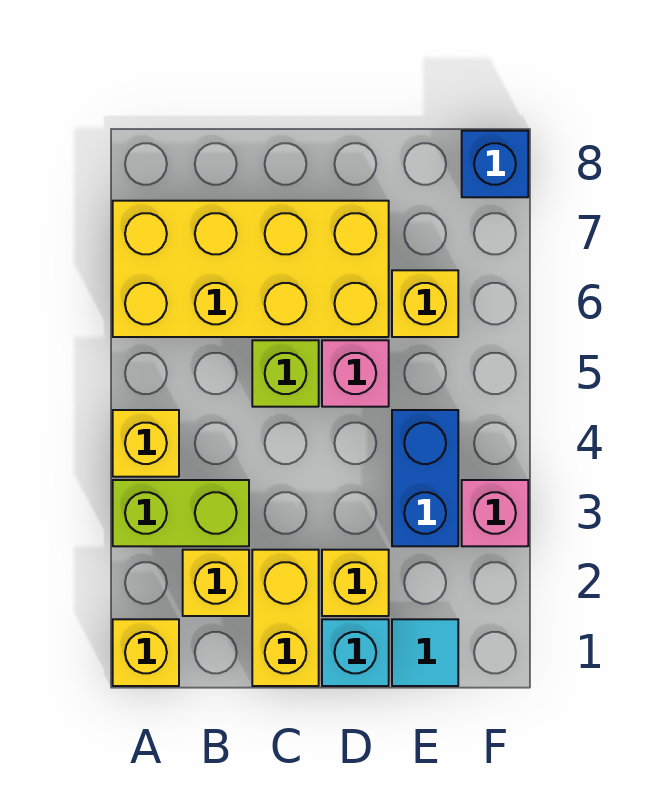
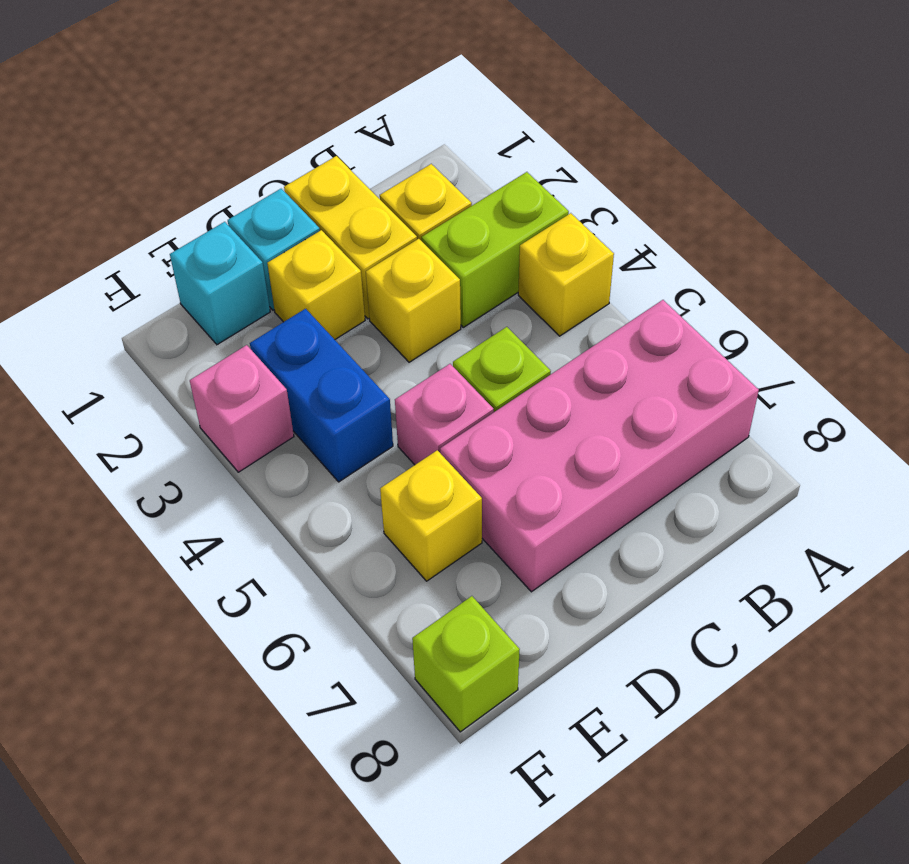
yellow 1x1 brick [113,619,179,686] -> yellow 1x1 brick moved to [366,239,461,362]
yellow 2x4 brick [113,201,389,337] -> pink 2x4 brick [440,300,759,592]
cyan 1x1 tile [392,619,458,686] -> cyan 1x1 brick [170,222,270,345]
blue 1x1 brick [462,131,528,197] -> lime 1x1 brick [412,596,520,732]

